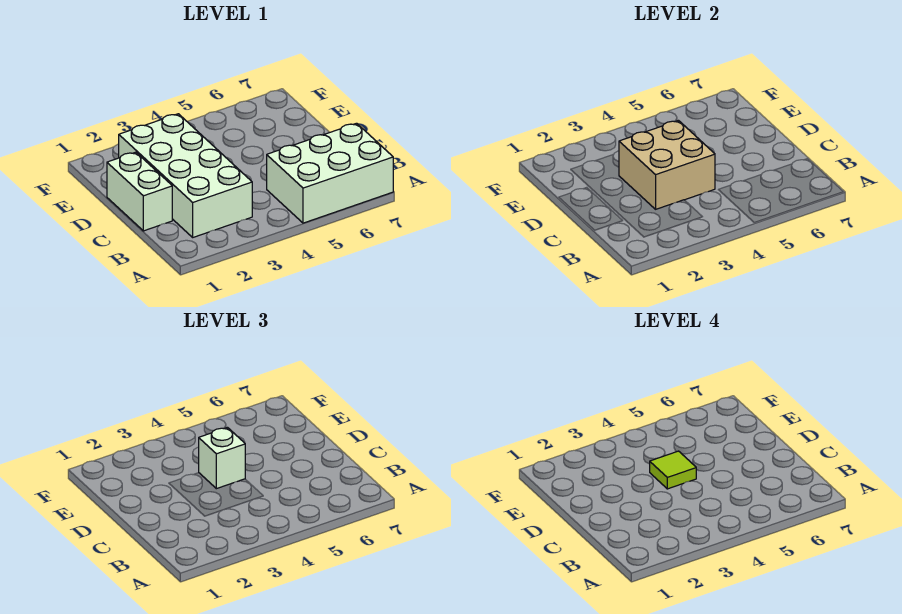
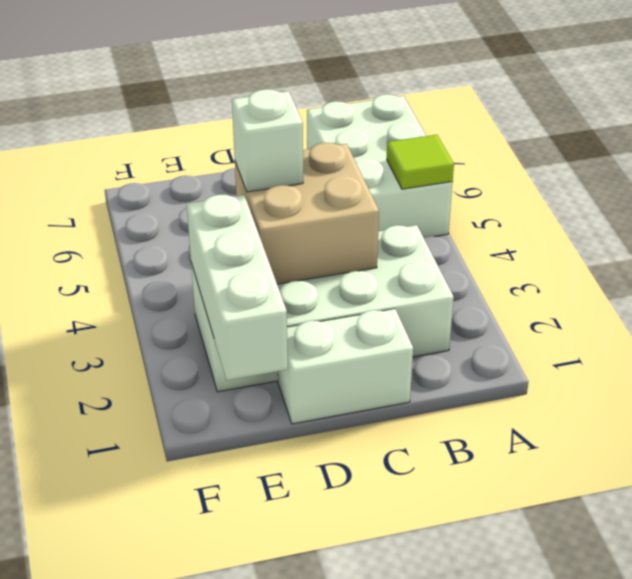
lime 1x1 tile [650,451,696,489] -> lime 1x1 tile moved to [387,135,454,189]
none -> white 1x3 brick [187,195,288,380]

